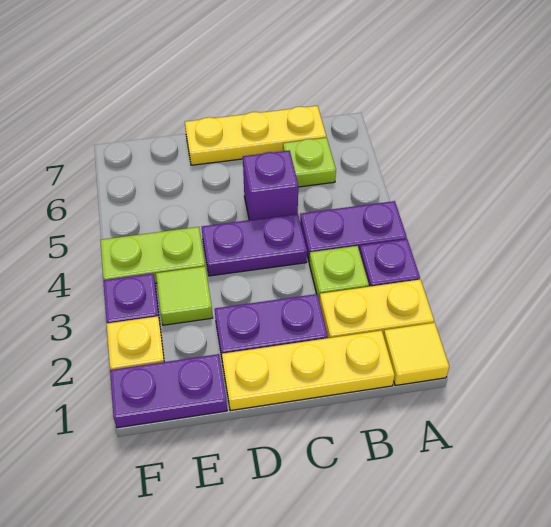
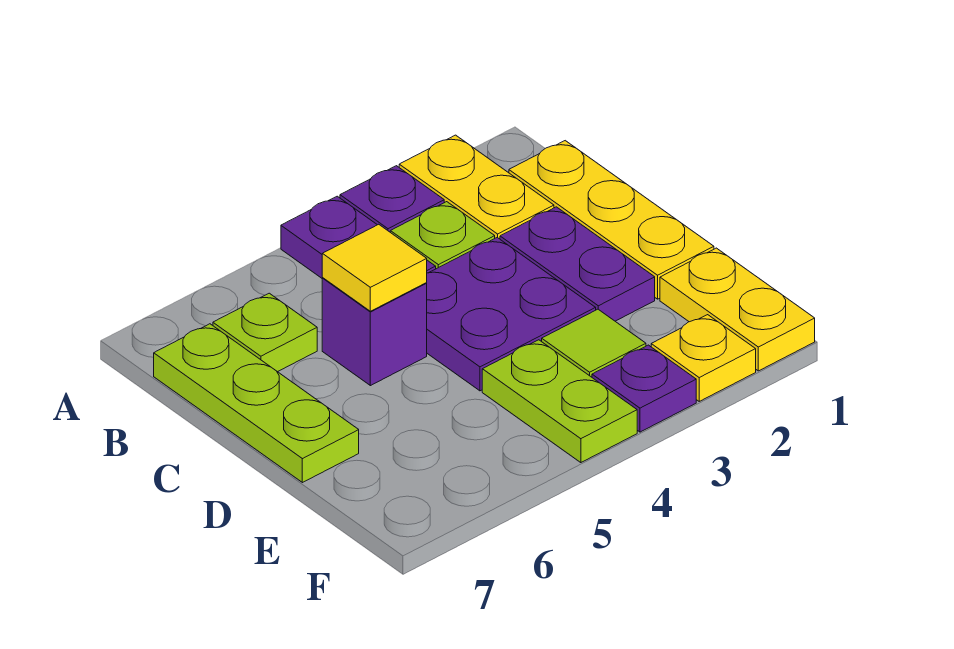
yellow 1x1 tile [384,323,449,386] -> yellow 1x1 tile moved to [322,224,427,311]
yellow 1x3 plate [185,106,326,165] -> lime 1x3 plate [154,324,359,483]
purple 1x2 plate [202,214,307,276] -> purple 2x2 plate [427,237,596,391]
purple 1x2 plate [110,354,227,428] -> yellow 1x2 plate [660,248,815,371]

